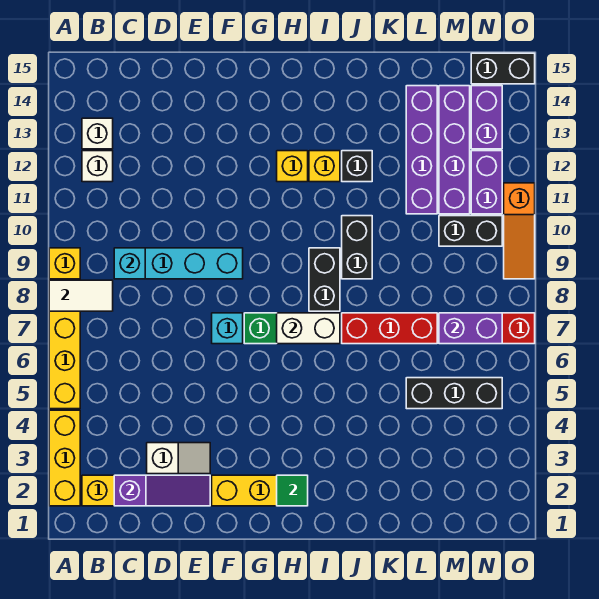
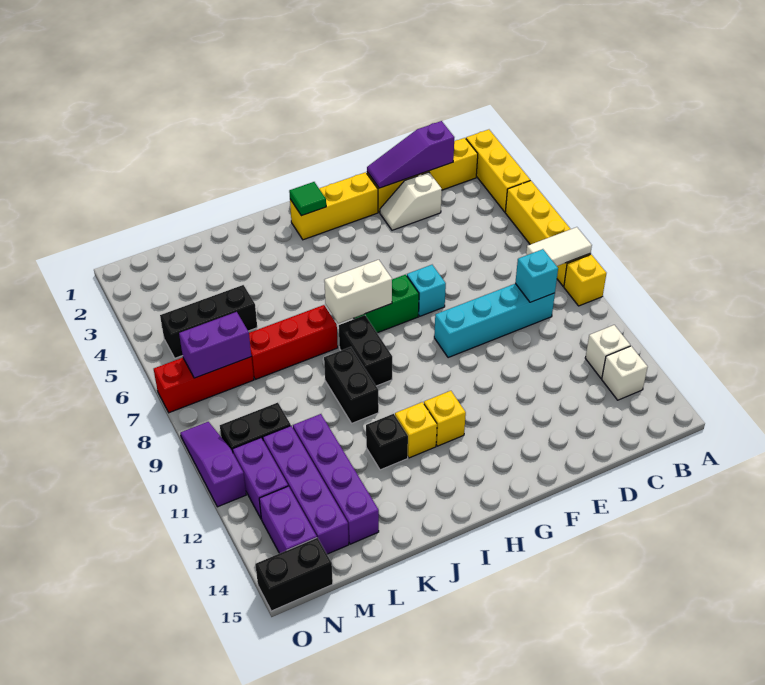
orange 1x3 slope [504,183,535,279] -> purple 1x3 slope [180,422,246,507]

